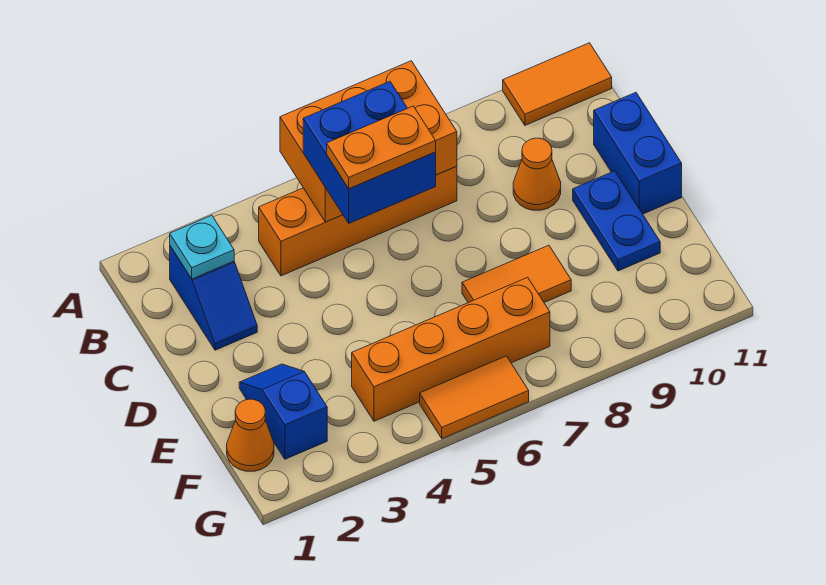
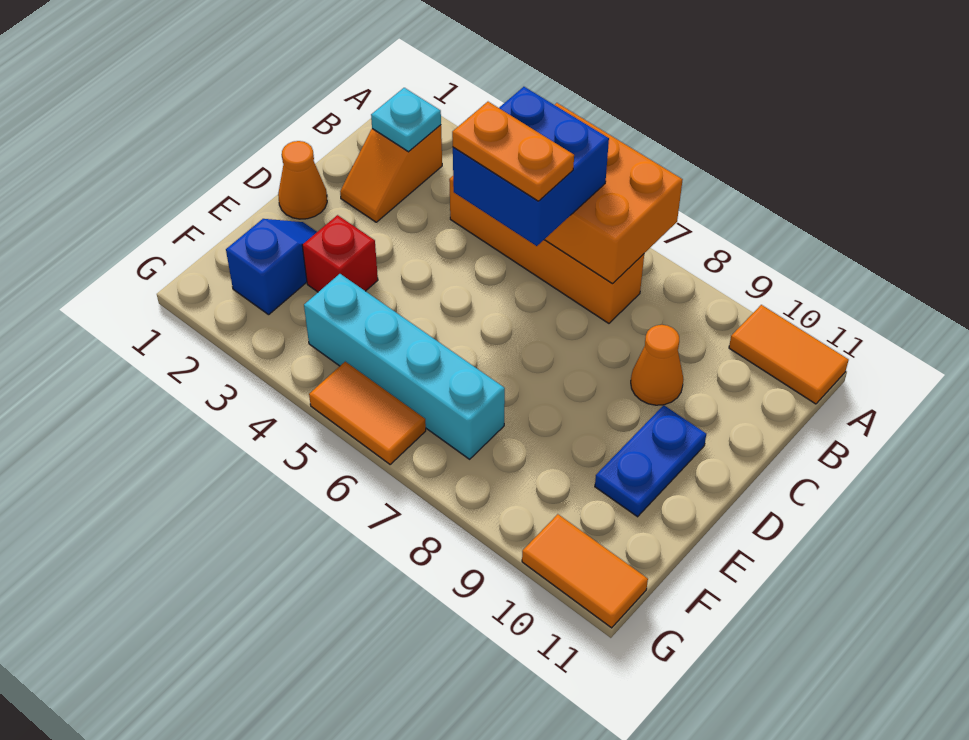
blue 1x2 slope [170,246,257,350] -> orange 1x2 slope [340,125,442,222]
blue 1x2 brick [594,92,682,214] -> none
none -> red 1x1 brick [302,215,378,292]
orange 1x2 tile [462,245,571,303] -> orange 1x2 tile moved to [522,514,648,628]
orange 1x1 cone [227,399,274,471] -> orange 1x1 cone moved to [278,141,327,219]
orange 1x4 brick [352,277,550,421] -> cyan 1x4 brick [304,274,505,459]

